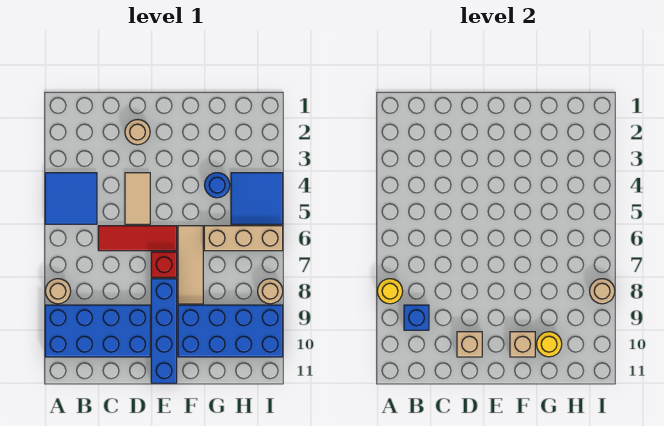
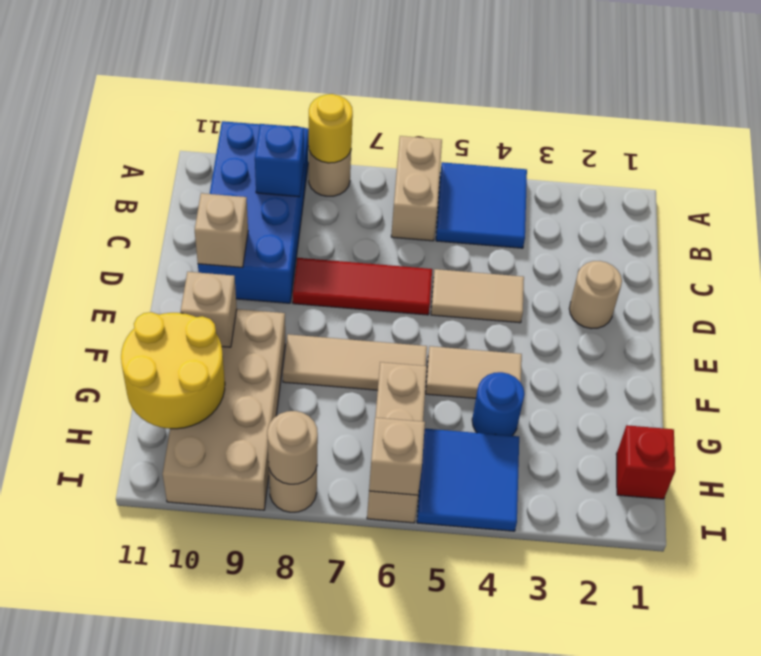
none -> tan 1x2 brick [391,136,442,241]
red 1x3 tile [98,226,177,251] -> red 1x3 tile turned to [293,258,432,315]
red 1x1 brick [151,252,177,277] -> red 1x1 brick moved to [616,425,675,499]
blue 1x4 brick [151,279,177,383] -> none
none -> tan 1x2 tile [426,346,522,398]
blue 2x4 brick [178,305,283,357] -> tan 2x4 brick [163,309,285,510]
yellow 1x1 round brick [537,332,562,357] -> yellow 2x2 round brick [121,312,225,429]
none -> tan 1x1 brick [369,418,425,495]

